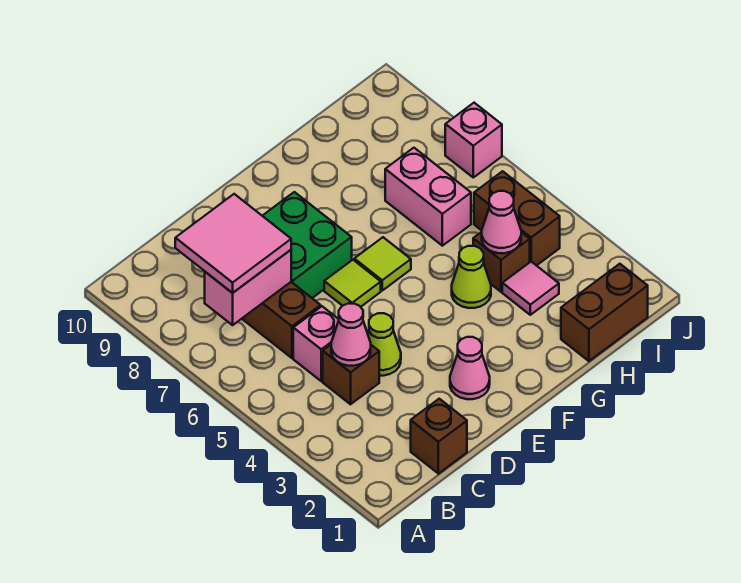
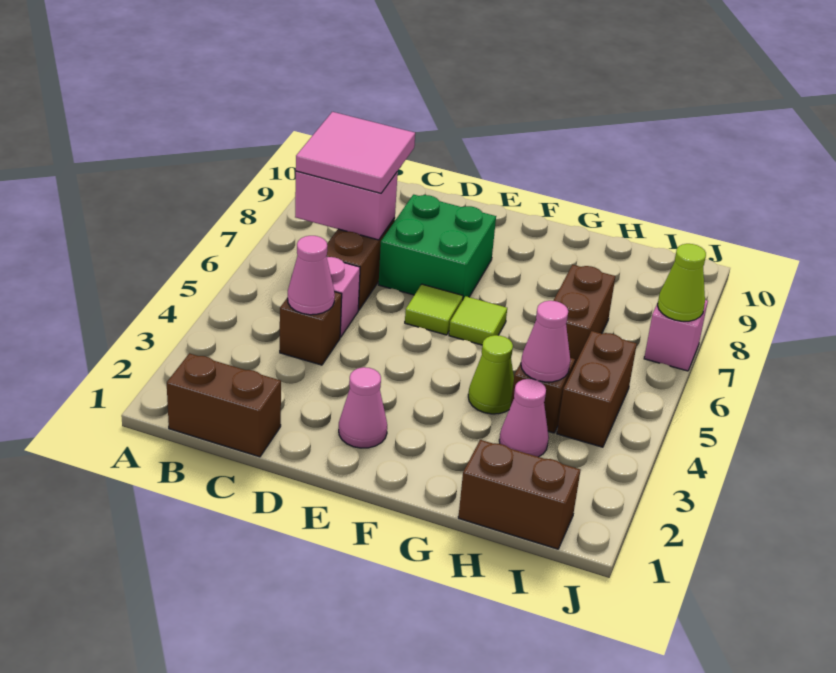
brown 1x1 brick [411,399,467,474] -> brown 1x2 brick [167,353,281,457]
lime 1x1 cone [368,313,401,376] -> lime 1x1 cone moved to [658,244,706,321]
pink 1x1 tile [502,262,559,315] -> pink 1x1 cone [499,379,549,457]
pink 1x2 brick [385,148,471,246] -> brown 1x2 brick [553,265,615,366]

